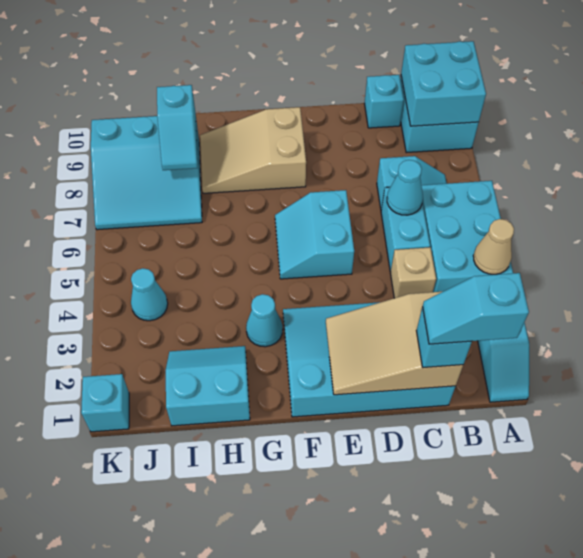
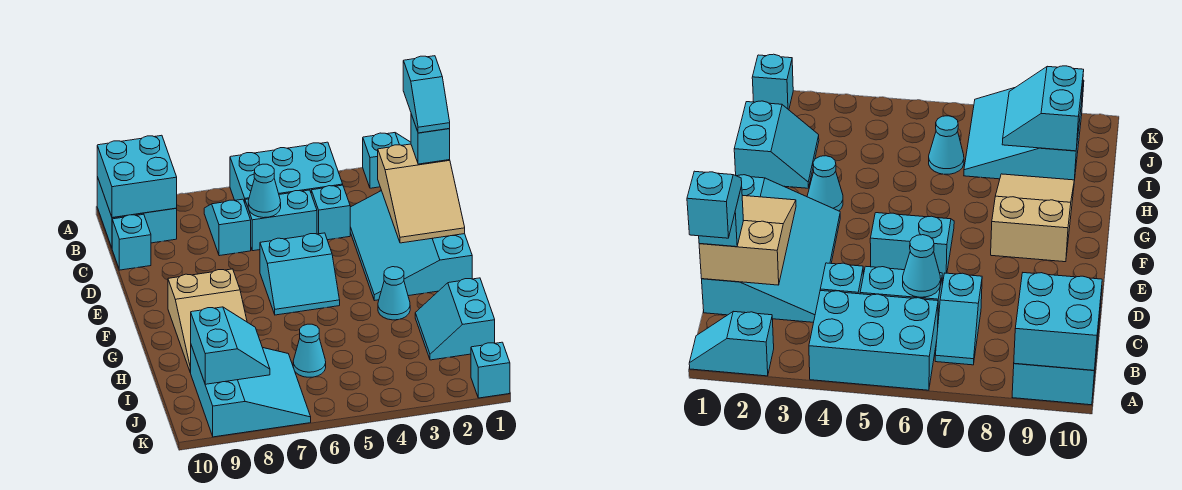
tan 1x1 cone [473,219,514,274] -> none
tan 1x1 brick [390,247,436,298] -> cyan 1x1 brick [311,185,350,240]
cyan 1x2 slope [157,85,197,170] -> cyan 2x2 slope [191,307,270,384]
cyan 1x1 cone [131,268,168,321] -> cyan 1x1 cone moved to [293,324,326,377]

